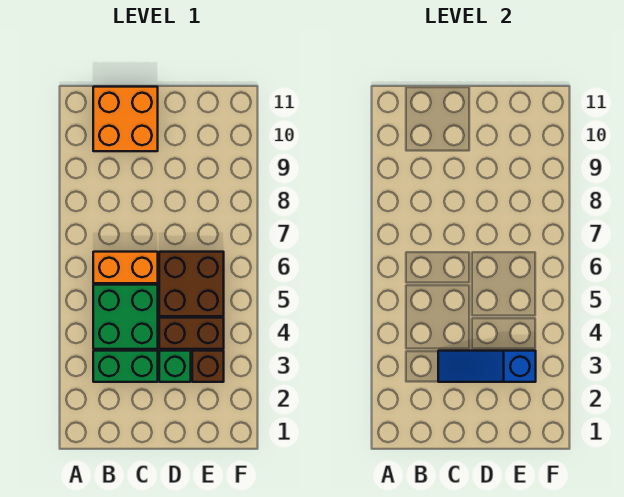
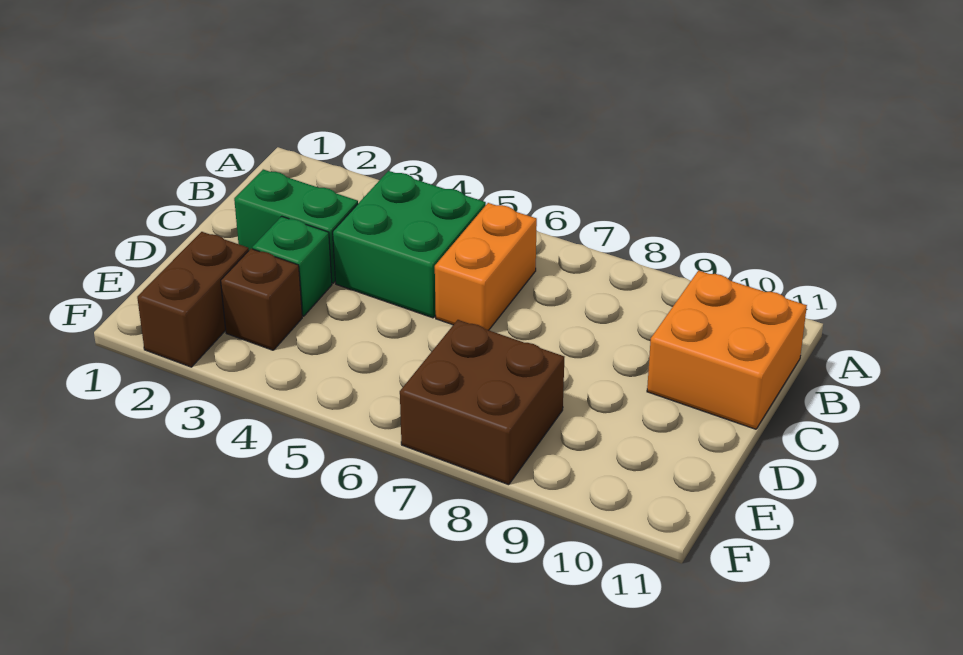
green 1x2 brick [93,351,158,382] -> green 1x2 brick turned to [234,169,358,283]
blue 1x3 slope [438,351,536,382] -> none
brown 1x2 brick [159,318,224,349] -> brown 1x2 brick moved to [137,232,249,367]
brown 2x2 brick [159,252,224,316] -> brown 2x2 brick moved to [400,320,564,485]

